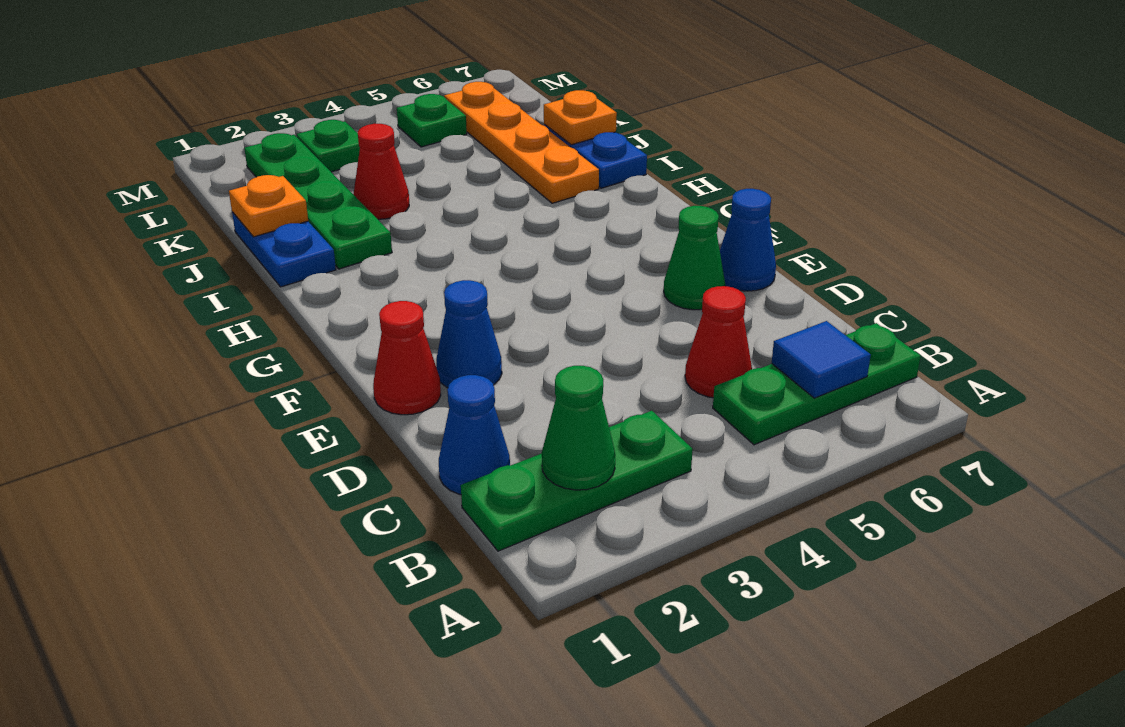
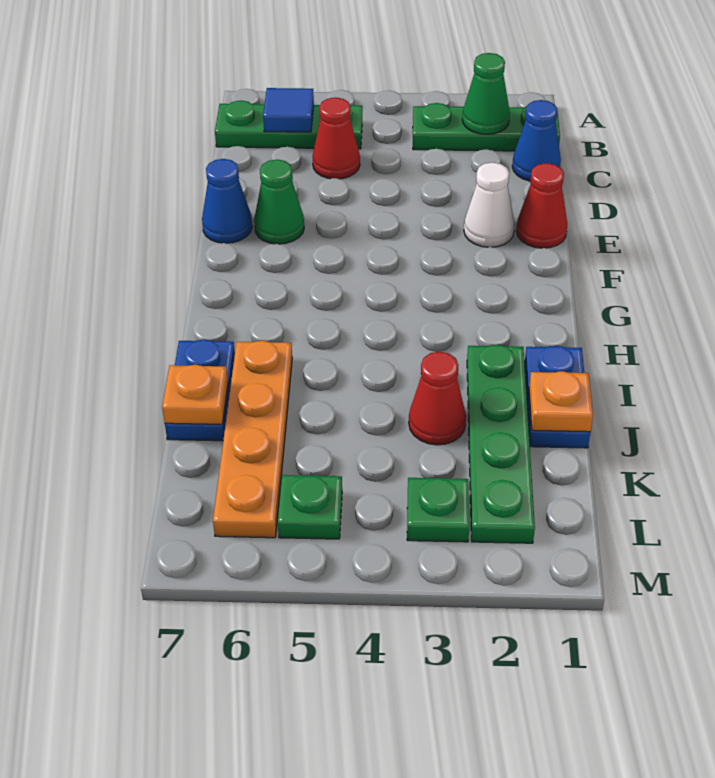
blue 1x1 cone [436,280,502,388] -> white 1x1 cone [464,162,514,247]

